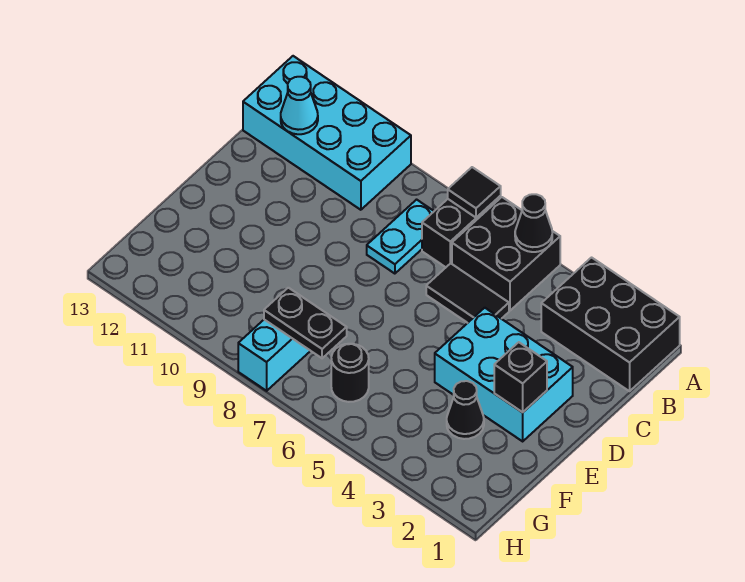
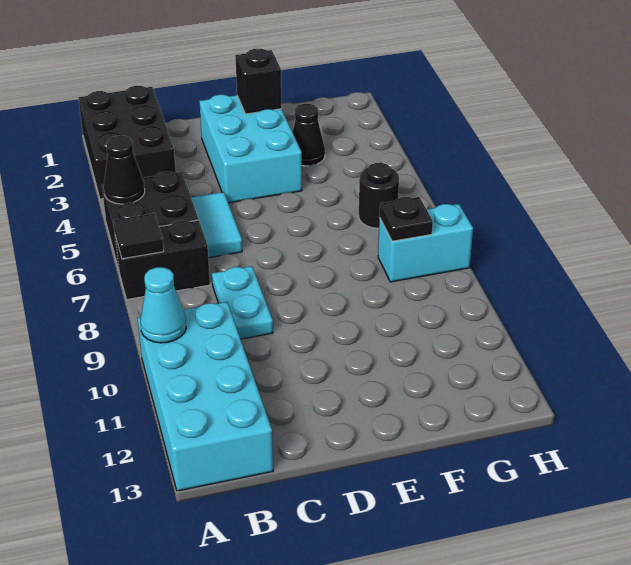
cyan 1x2 plate [367,200,434,274] -> cyan 1x2 plate turned to [212,266,273,339]
cyan 1x1 cone [281,77,318,134] -> cyan 1x1 cone moved to [140,267,186,343]
black 1x2 tile [426,263,509,323] -> cyan 1x2 tile [191,192,242,258]
black 1x2 plate [264,288,347,358] -> black 1x1 plate [379,197,433,241]

